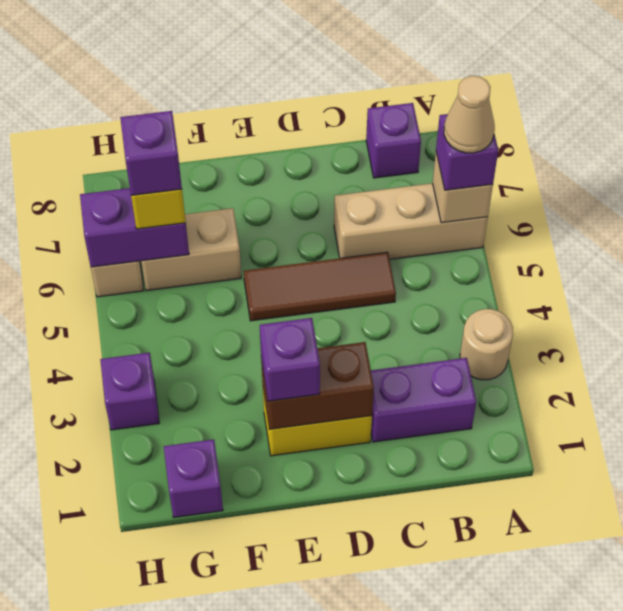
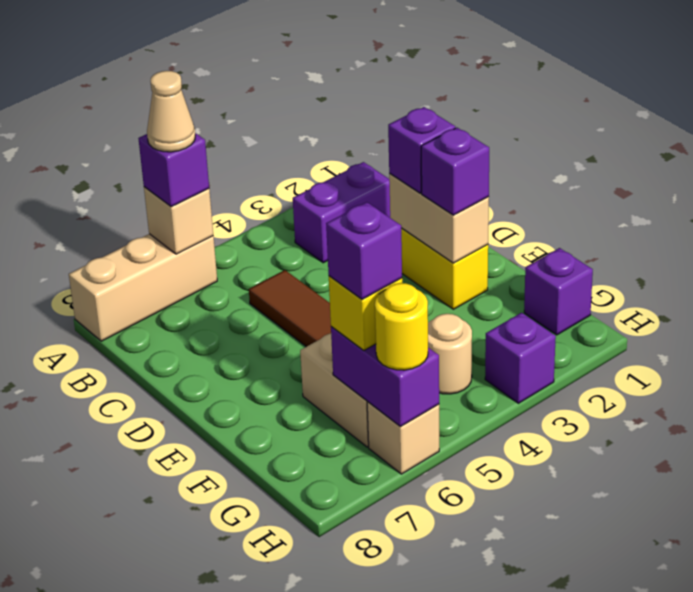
tan 1x1 round brick [460,309,513,380] -> tan 1x1 round brick moved to [428,314,472,394]
tan 1x3 brick [334,183,488,259] -> tan 1x3 brick turned to [69,234,217,341]
purple 1x2 brick [371,358,476,442] -> purple 1x2 brick turned to [293,162,390,263]
purple 1x1 brick [366,103,421,178] -> purple 1x1 brick moved to [388,107,455,193]
brown 1x2 brick [261,342,374,429] -> tan 1x2 brick [389,173,489,263]
none -> yellow 1x1 round brick [375,283,428,370]

